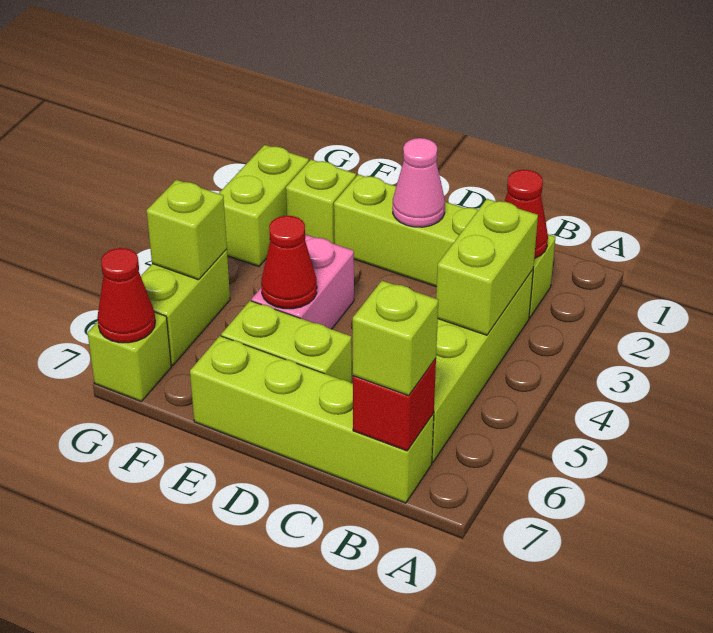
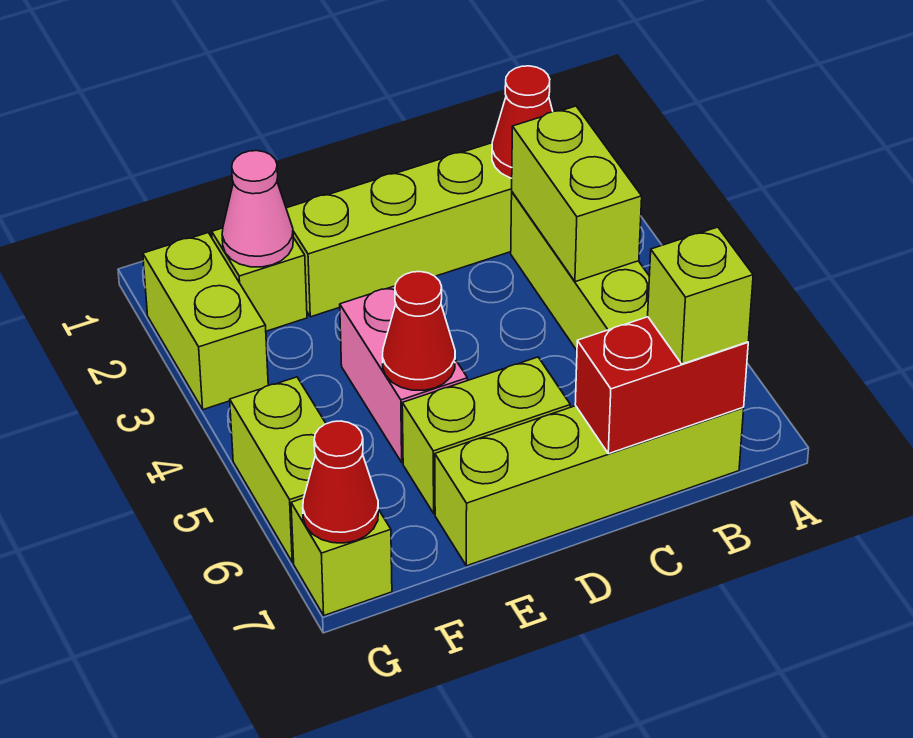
red 1x1 brick [353,358,436,451] -> red 1x2 brick [575,317,748,454]
pink 1x1 cone [393,138,445,227] -> pink 1x1 cone moved to [222,151,293,267]
lime 1x1 brick [147,180,227,280] -> none

